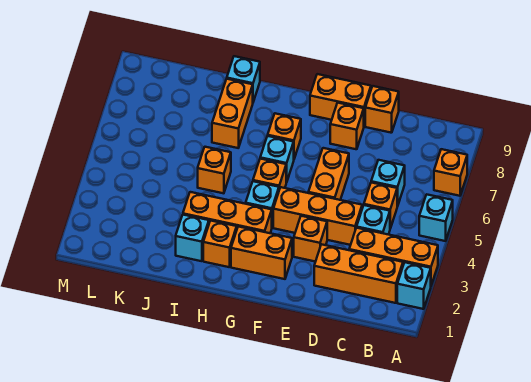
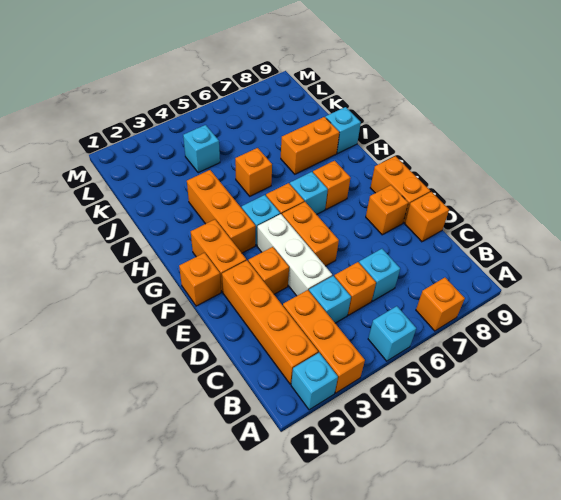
orange 1x3 brick [314,244,403,303] -> orange 1x4 brick [222,260,318,384]
orange 1x3 brick [273,187,362,245] -> white 1x3 brick [257,214,332,296]
orange 1x2 brick [308,148,349,200] -> orange 1x2 brick turned to [282,202,339,266]
orange 1x1 brick [203,221,237,267] -> orange 1x1 brick moved to [179,253,221,306]
cyan 1x1 brick [176,215,209,261] -> cyan 1x1 brick moved to [183,125,220,173]

